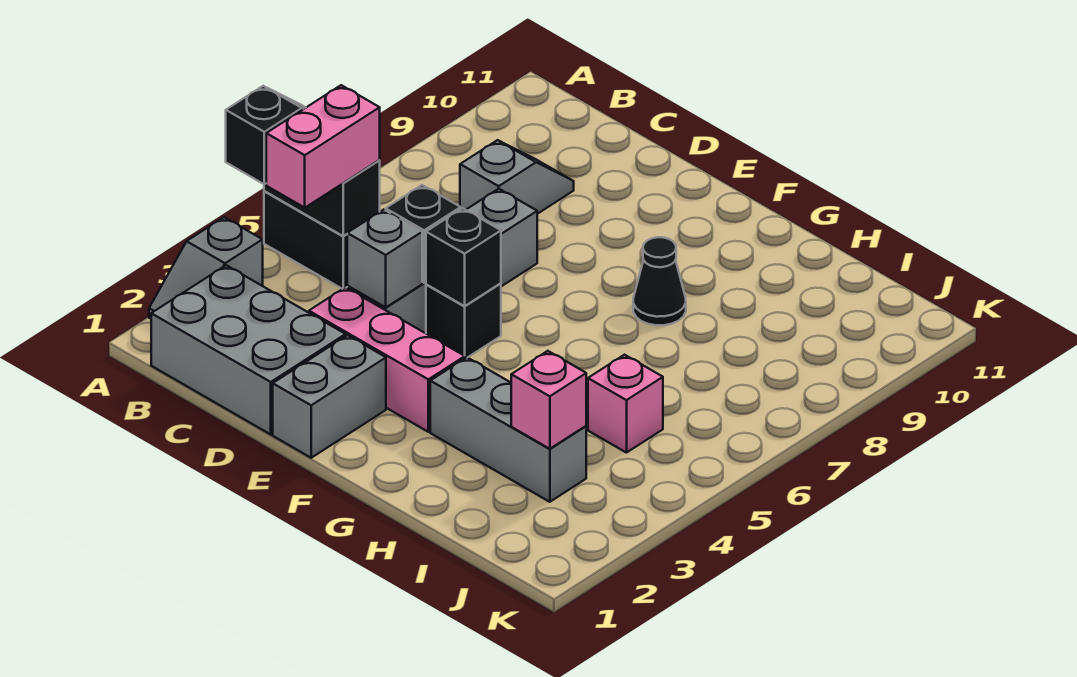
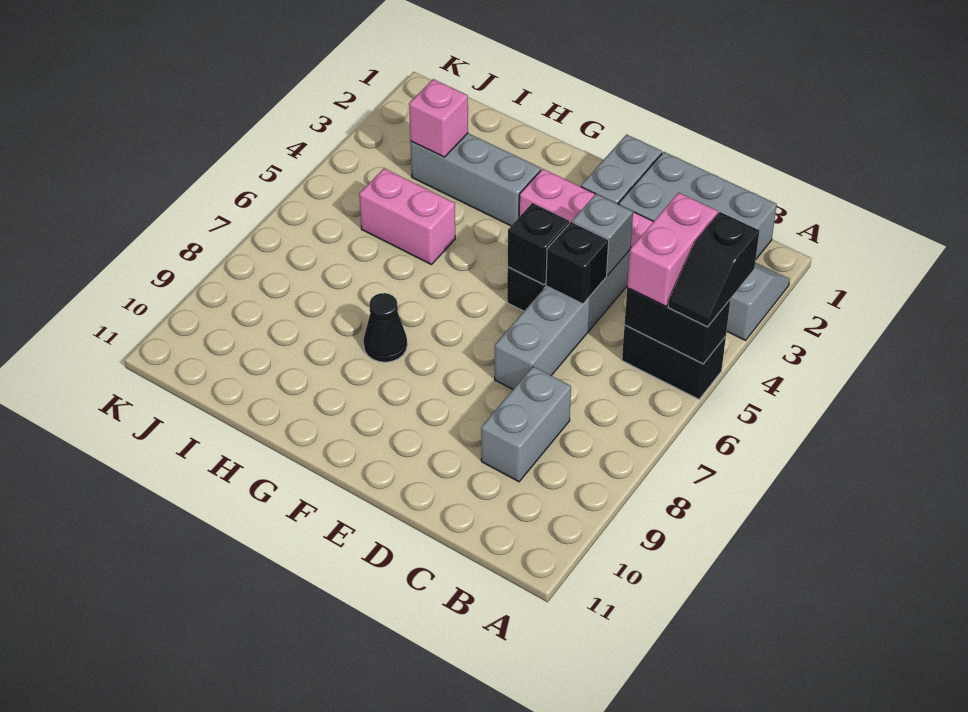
grey 1x2 slope [460,140,574,214] -> grey 1x2 brick [481,367,571,482]
pink 1x1 brick [588,355,663,453] -> pink 1x2 brick [359,169,455,265]

